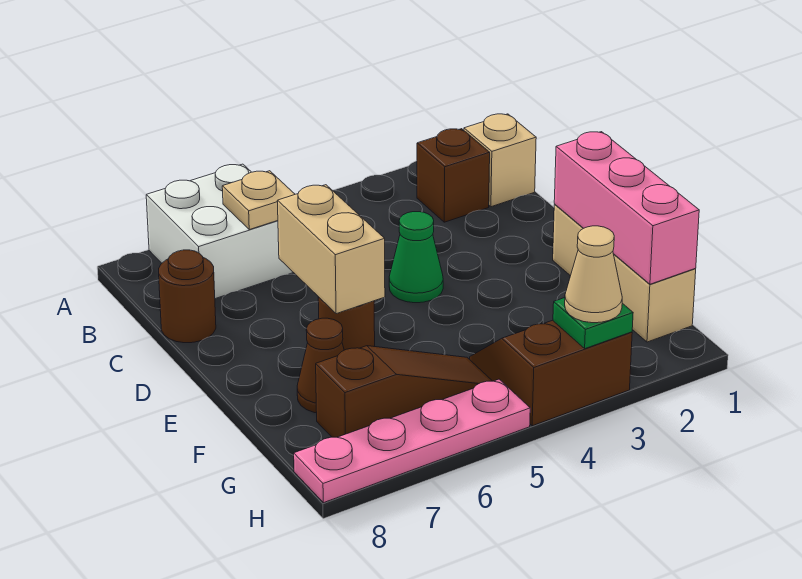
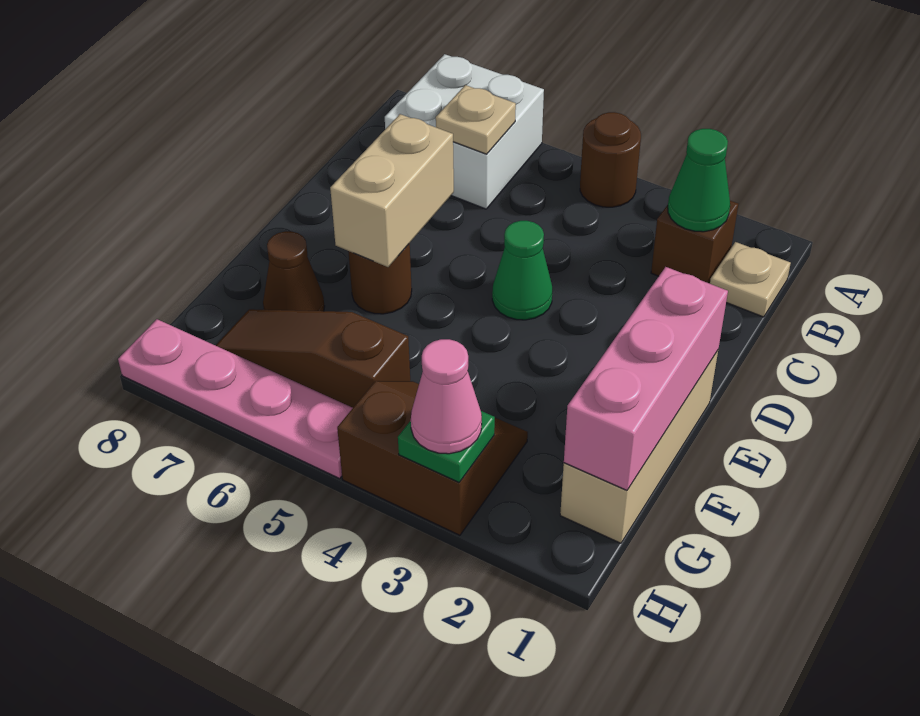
tan 1x1 brick [464,114,536,207] -> tan 1x1 plate [710,242,791,317]
none -> green 1x1 cone [668,129,730,232]
brown 1x1 round brick [159,250,216,343] -> brown 1x1 round brick moved to [580,112,641,207]
brown 1x3 slope [316,346,492,437] -> brown 1x3 slope turned to [216,309,410,408]
tan 1x1 cone [565,226,622,323] -> pink 1x1 cone [411,339,482,454]

